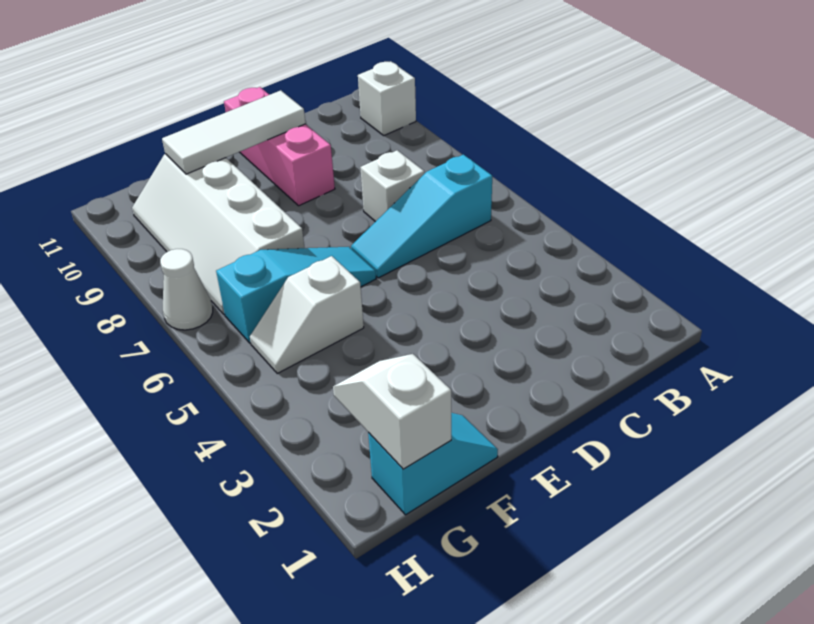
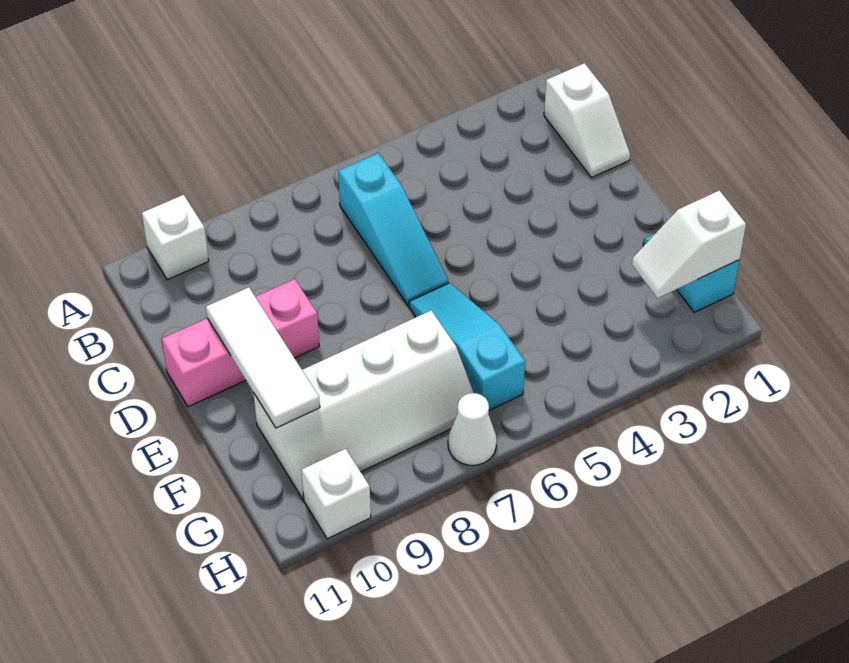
white 1x1 brick [360,150,424,222] -> white 1x1 brick moved to [301,449,371,539]
white 1x2 slope [250,256,364,373] -> white 1x2 slope moved to [544,63,630,178]

